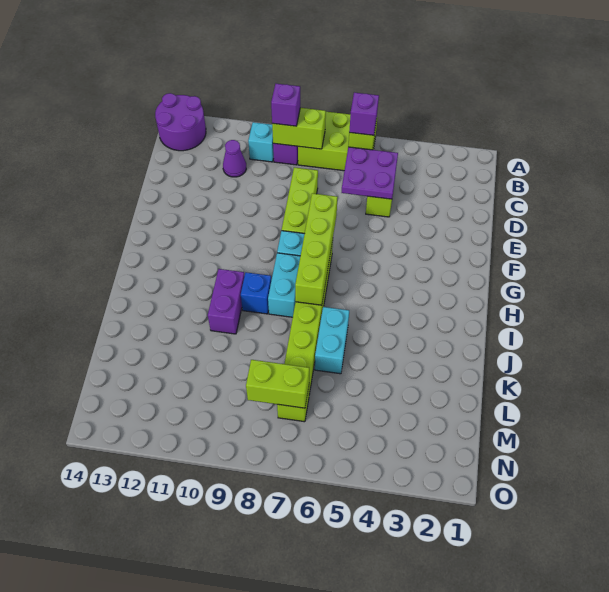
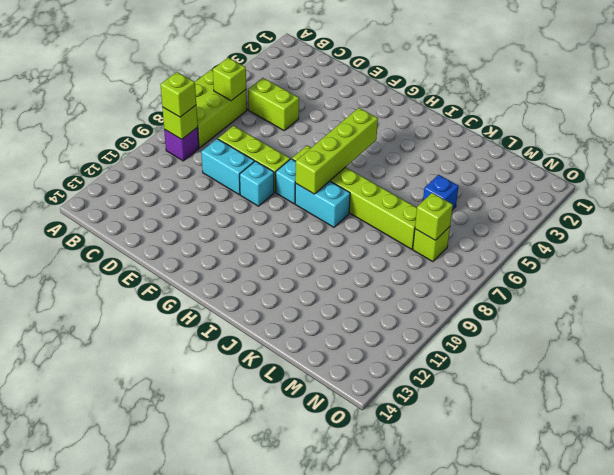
purple 2x2 round brick [155,93,206,151] -> none
purple 1x1 brick [349,93,379,135] -> none
lime 1x2 brick [272,108,326,149] -> lime 1x1 brick [162,106,198,139]
purple 1x1 brick [271,84,300,126] -> lime 1x1 brick [160,72,196,117]
cyan 1x1 brick [248,122,274,162] -> cyan 1x1 brick moved to [240,161,274,206]
purple 2x2 plate [342,147,398,199] -> none
purple 1x1 cone [223,140,246,177] -> none
lime 1x4 brick [295,193,338,305] -> lime 1x4 brick turned to [295,108,378,194]
blue 1x1 brick [241,272,271,314] -> blue 1x1 brick moved to [423,175,459,210]
purple 1x2 brick [208,269,244,334] -> none
cyan 1x2 brick [315,307,349,374] -> cyan 1x2 brick moved to [201,139,254,194]
lime 1x2 brick [246,360,309,408] -> lime 1x1 brick [415,193,453,240]

